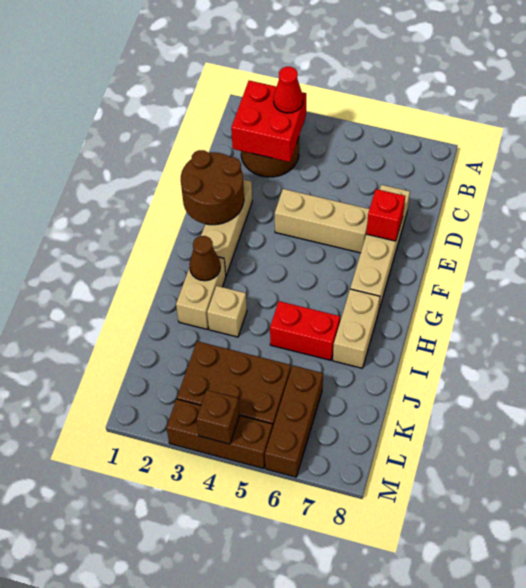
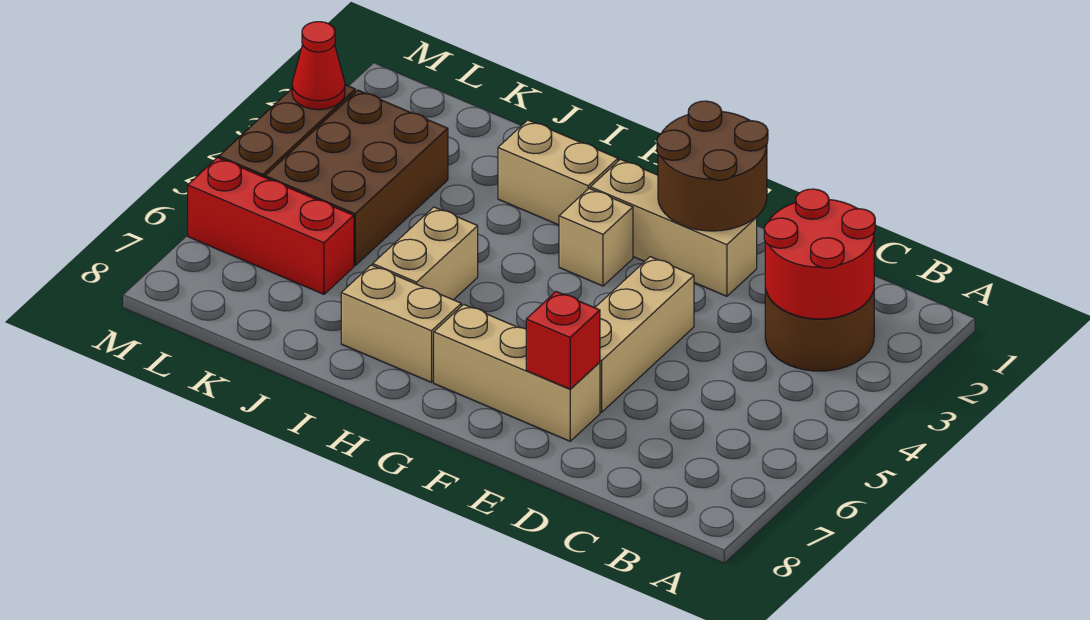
red 2x2 brick [231,81,306,162] -> red 2x2 round brick [764,189,875,319]
red 1x1 cone [274,67,303,113] -> red 1x1 cone moved to [292,22,345,110]
tan 1x4 brick [350,185,410,312] -> tan 1x3 brick [434,304,600,441]
brown 1x1 cone [189,236,220,281] -> none
tan 1x1 brick [207,286,247,337] -> tan 1x1 brick moved to [559,188,633,286]
red 1x2 brick [270,301,340,360] -> tan 1x2 brick [373,207,478,300]
brown 1x3 brick [265,366,323,477] -> red 1x3 brick [188,157,354,294]
brown 1x1 brick [197,390,240,444] -> none

